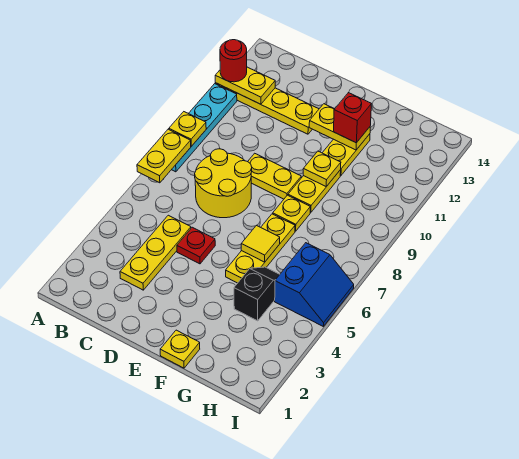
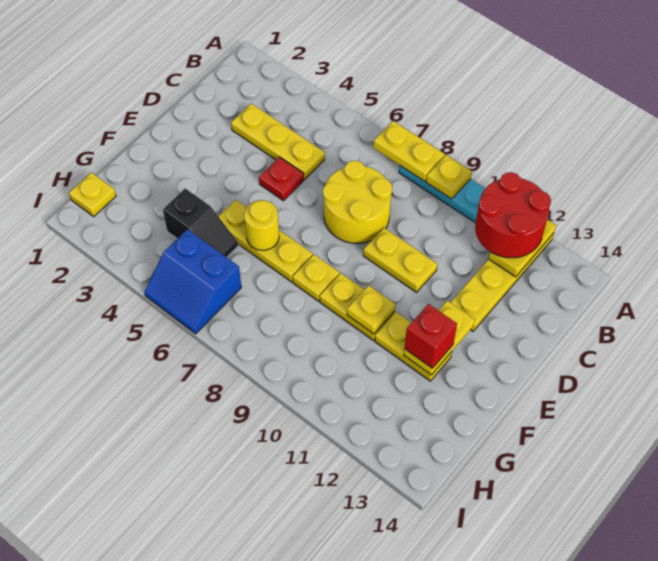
red 1x1 round brick [220,40,247,82] -> red 2x2 round brick [475,172,551,258]
yellow 1x2 plate [248,153,301,199] -> yellow 1x2 plate turned to [363,228,437,292]
yellow 1x1 plate [160,330,200,368] -> yellow 1x1 plate moved to [69,173,116,216]
yellow 1x1 tile [241,225,280,262] -> yellow 1x1 round brick [244,200,279,250]

